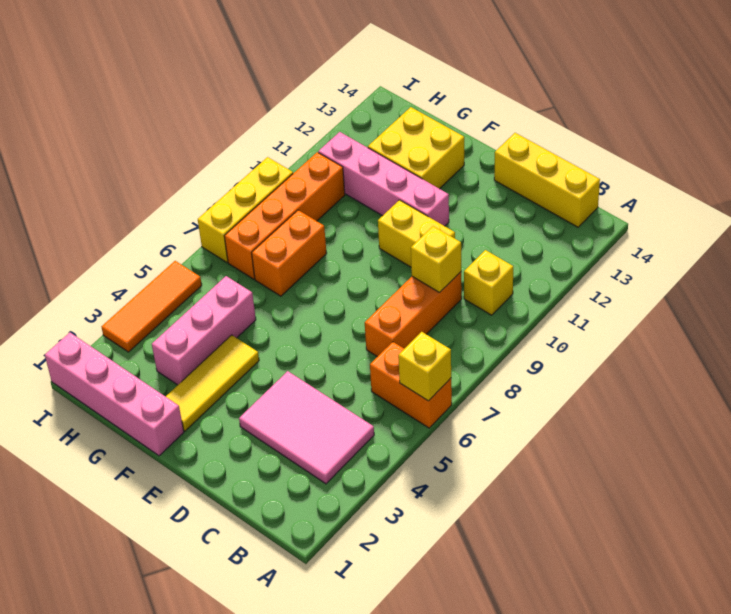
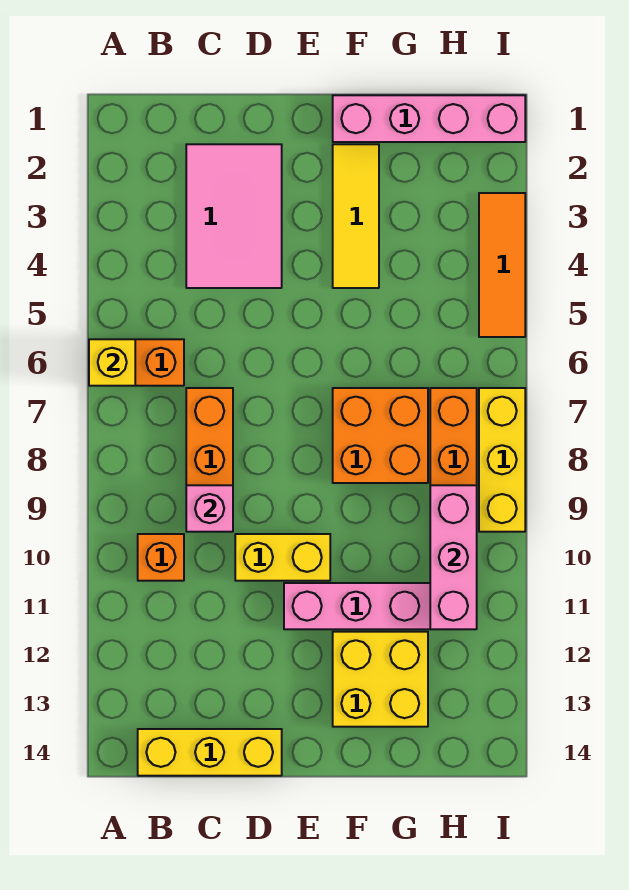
pink 2x3 tile [239,371,374,484] -> pink 2x3 tile turned to [186,144,282,288]
yellow 1x1 brick [464,250,513,315] -> orange 1x1 brick [138,534,184,581]
yellow 1x1 brick [411,226,461,293] -> pink 1x1 brick [186,485,233,532]
pink 1x3 brick [152,276,256,385] -> pink 1x3 brick moved to [430,485,477,629]
orange 1x2 brick [252,210,327,296] -> orange 2x2 brick [333,388,428,483]

